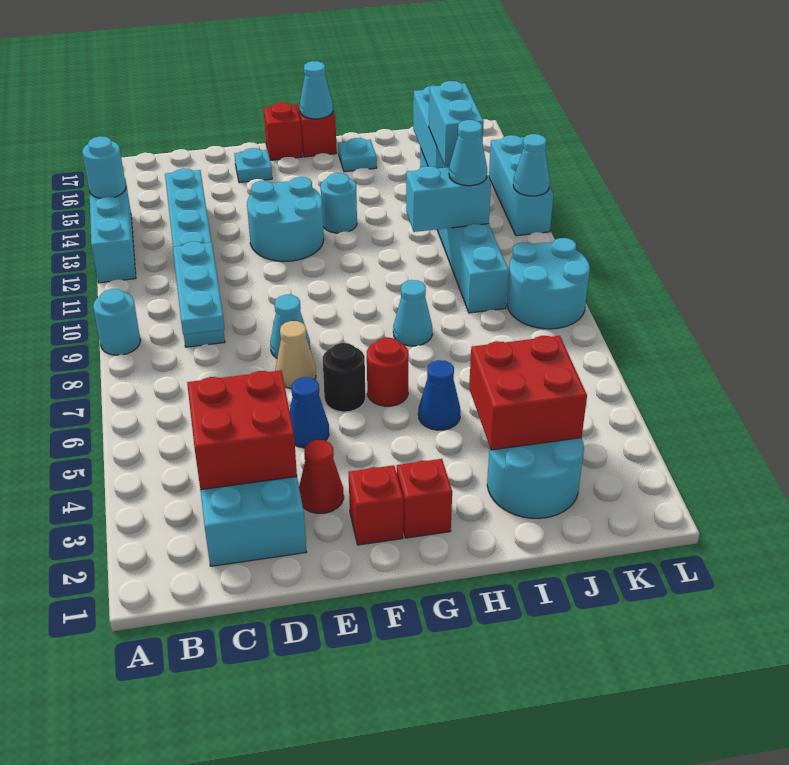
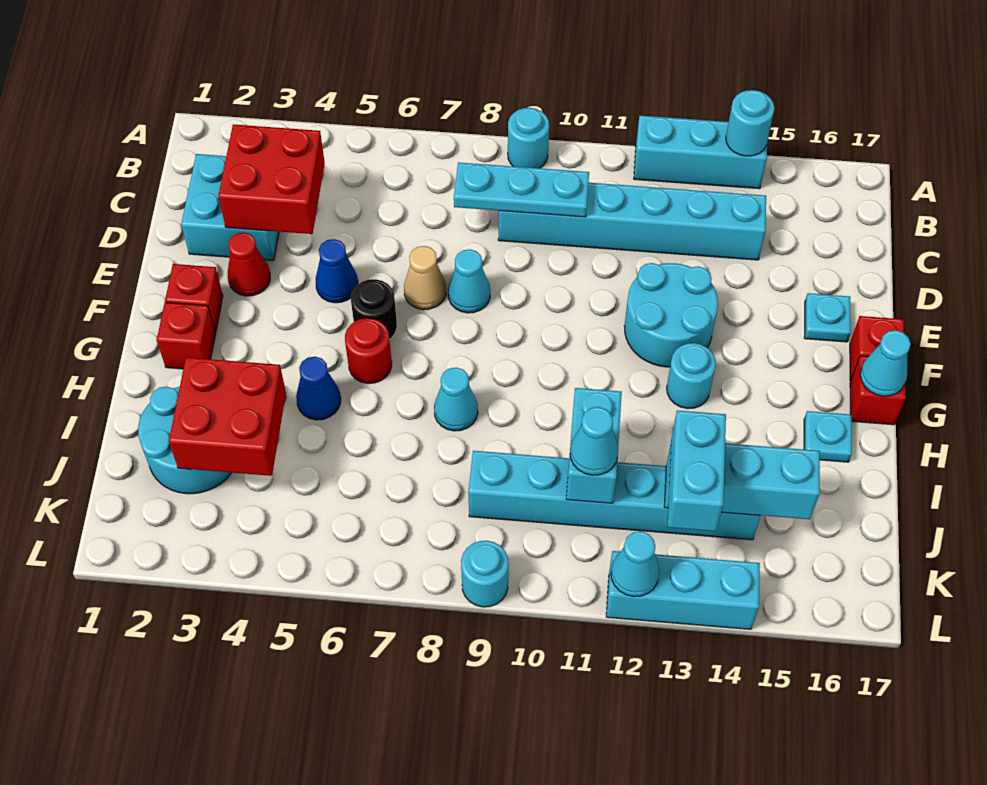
cyan 1x2 brick [429,81,484,166] -> cyan 1x2 brick turned to [667,410,726,531]
cyan 2x2 round brick [507,238,590,329] -> cyan 1x1 round brick [461,541,509,607]

